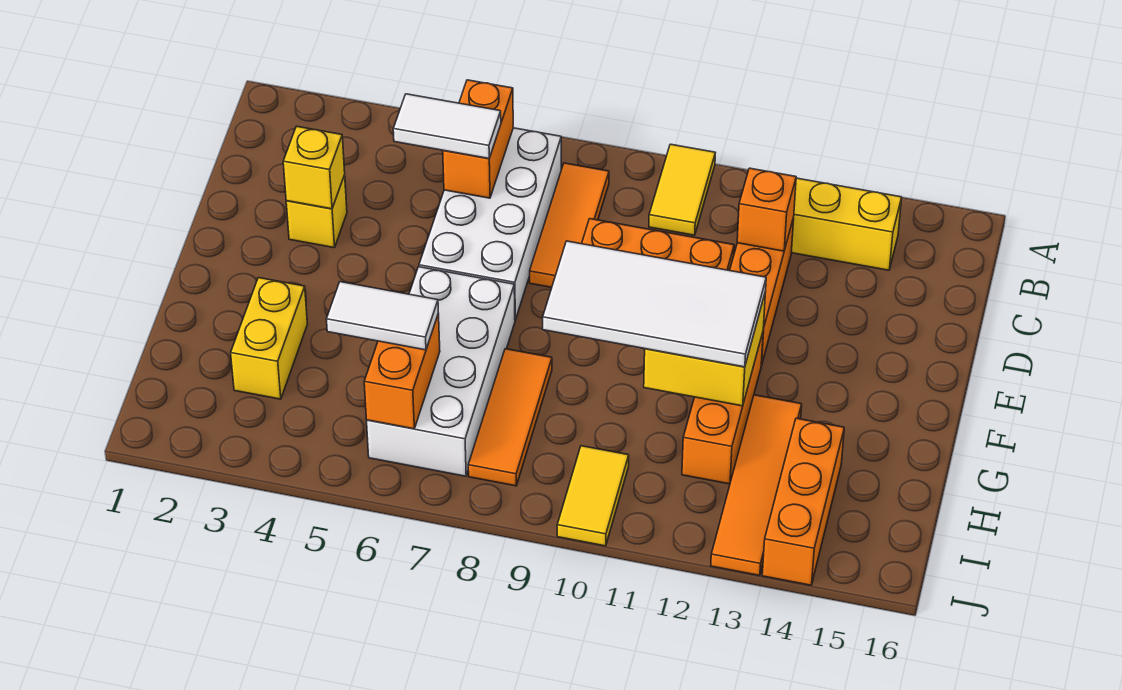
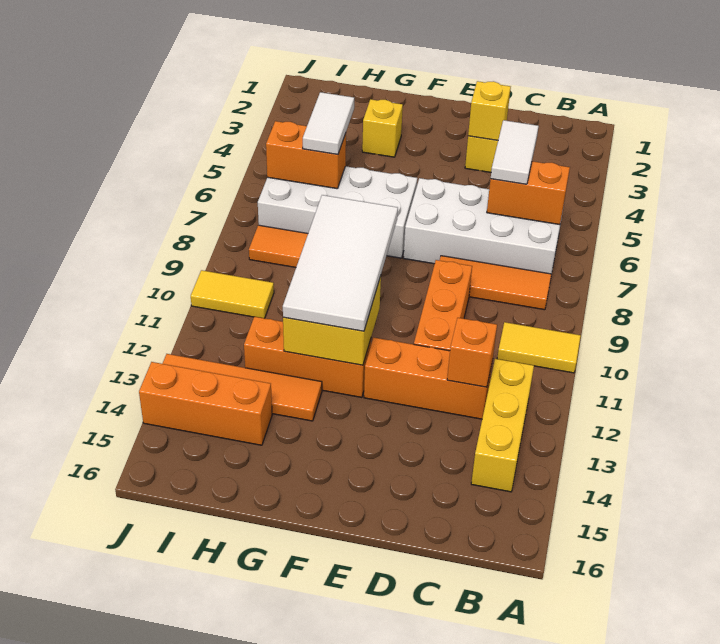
yellow 1x2 brick [231,278,307,399] -> yellow 1x1 brick [362,99,403,157]

